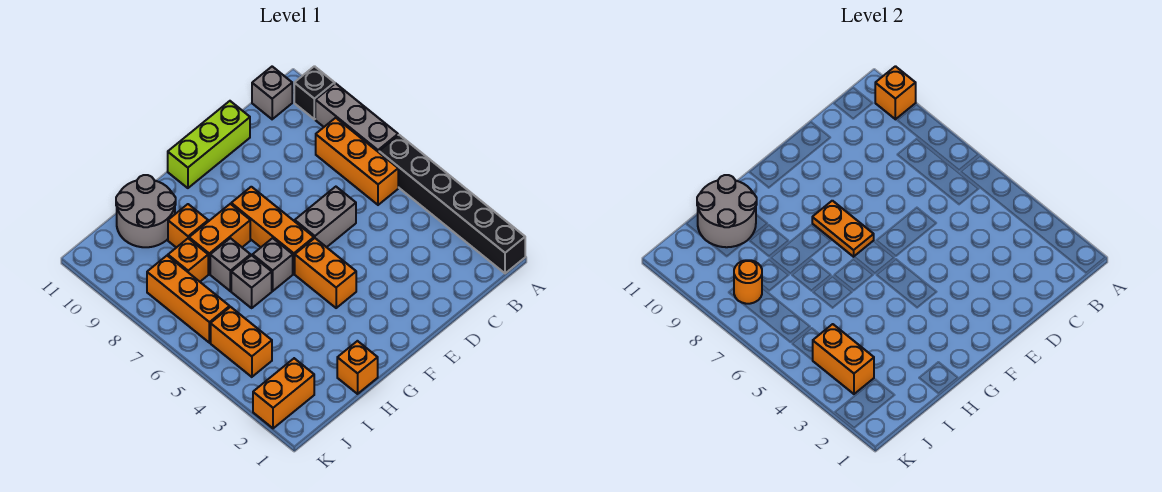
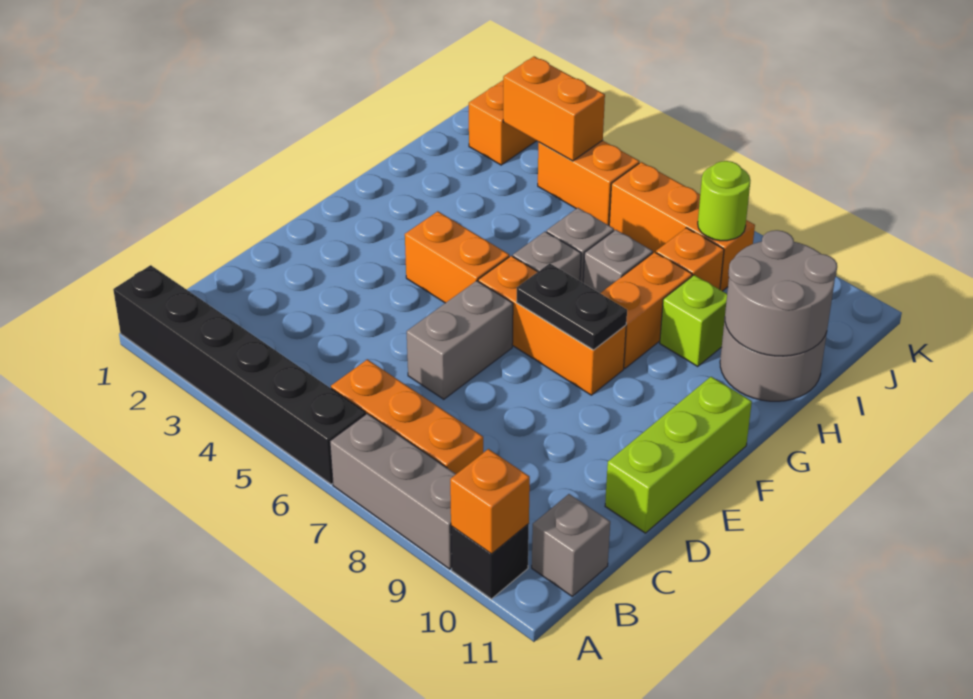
orange 1x2 plate [812,201,874,257] -> black 1x2 plate [517,263,627,350]
orange 1x1 brick [337,341,378,394] -> none
orange 1x1 brick [168,204,208,248] -> lime 1x1 brick [660,275,727,366]
orange 1x1 round brick [734,260,762,304] -> lime 1x1 round brick [698,161,750,241]

